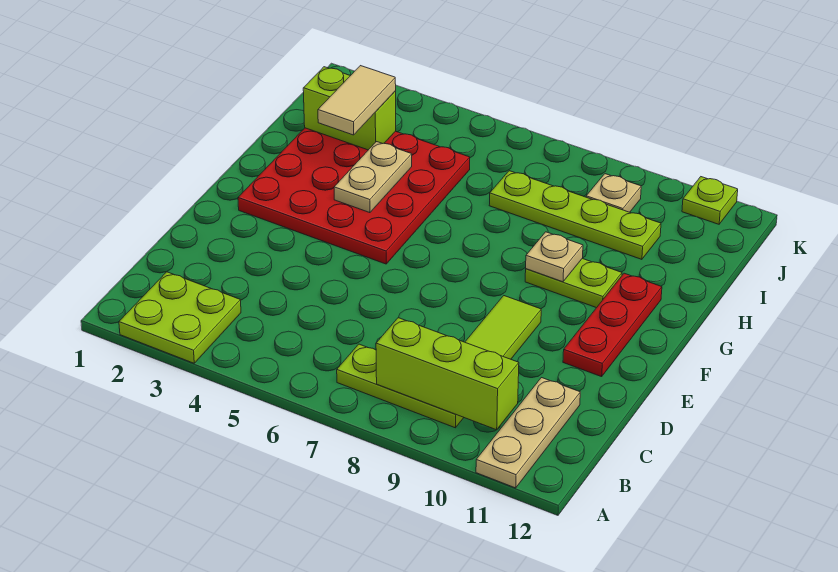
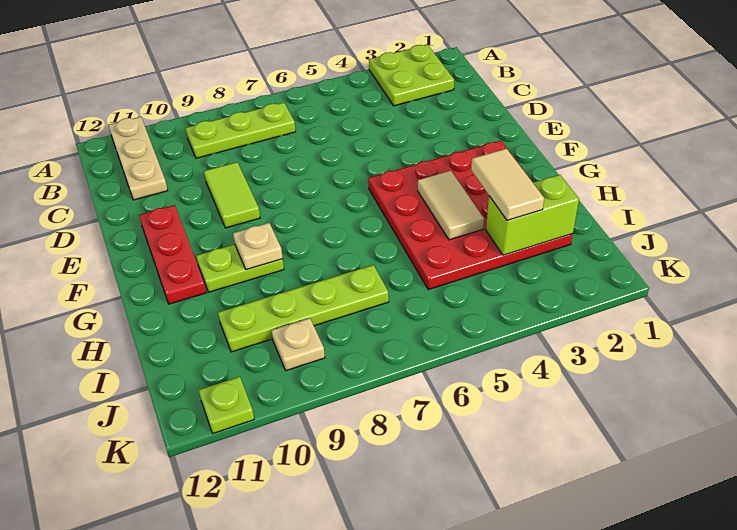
lime 1x3 brick [376,318,519,430] -> none
tan 1x2 plate [334,142,412,213] -> tan 1x2 tile [418,171,484,240]

